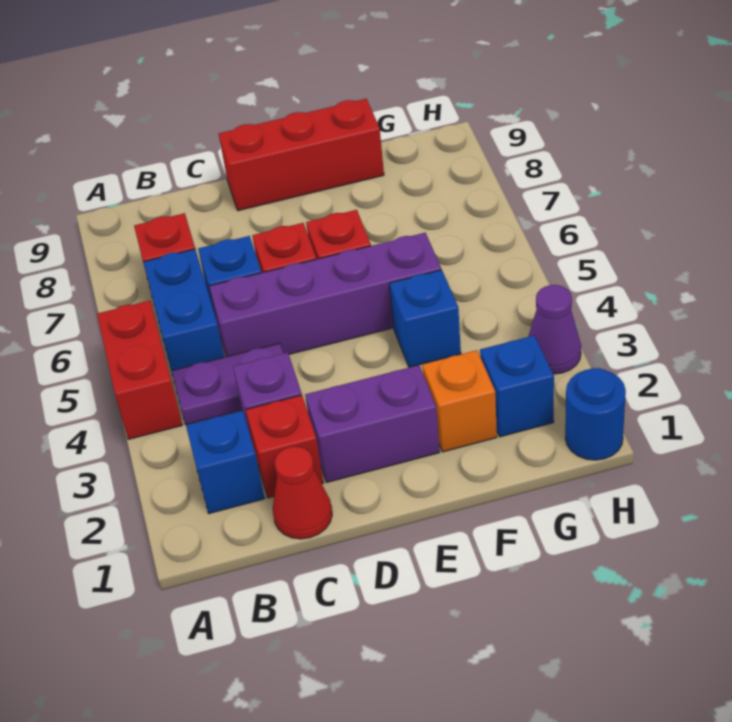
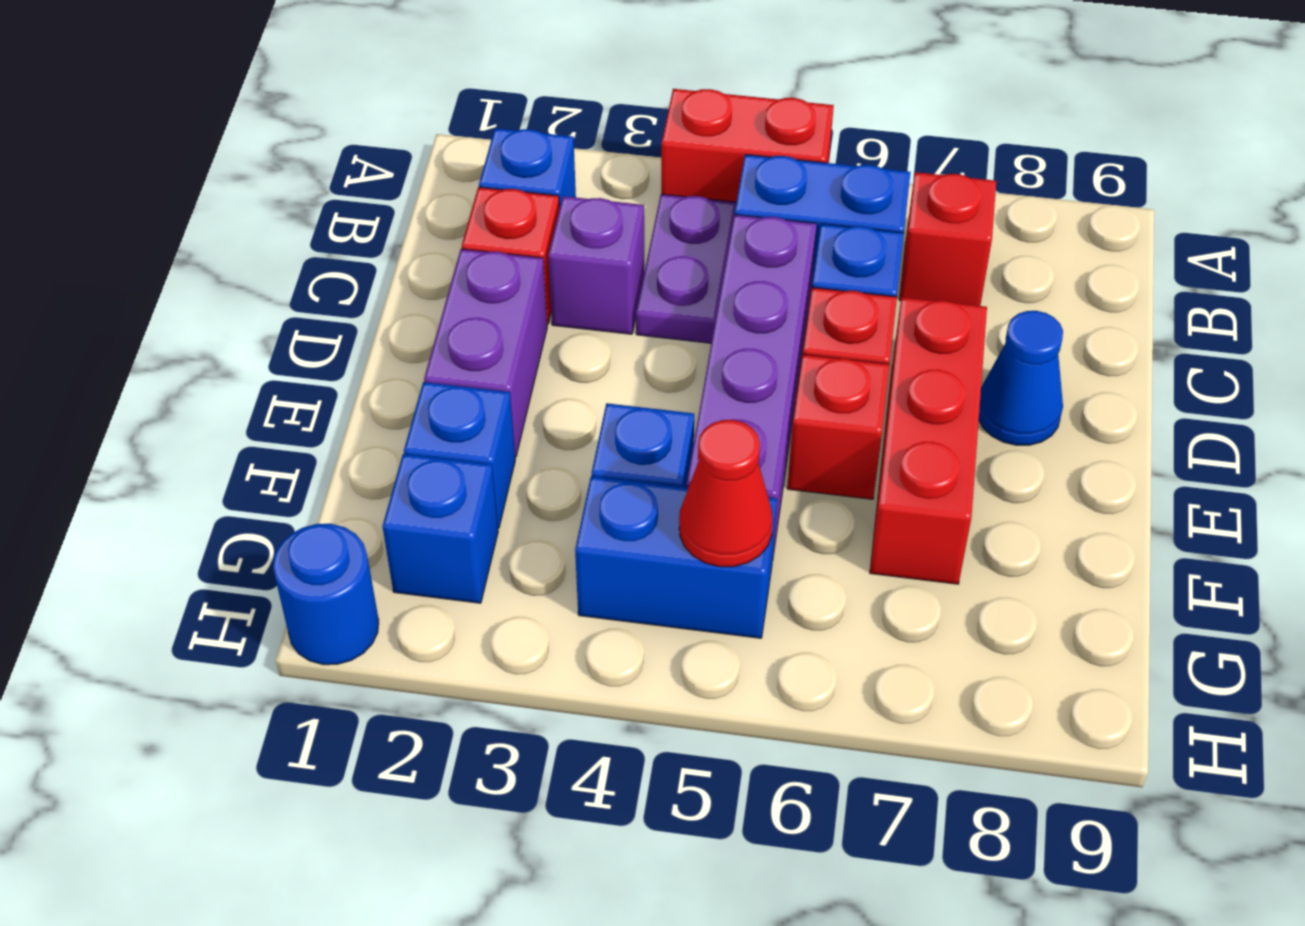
red 1x1 cone [273,447,332,539] -> red 1x1 cone moved to [679,420,773,567]
none -> blue 1x1 cone [979,311,1063,445]
red 1x3 brick [219,99,384,211] -> red 1x3 brick moved to [870,297,987,584]
orange 1x1 brick [422,350,497,452] -> blue 1x1 brick [404,382,515,528]
none -> blue 1x2 brick [575,476,777,638]
purple 1x1 cone [528,285,581,374] -> none

